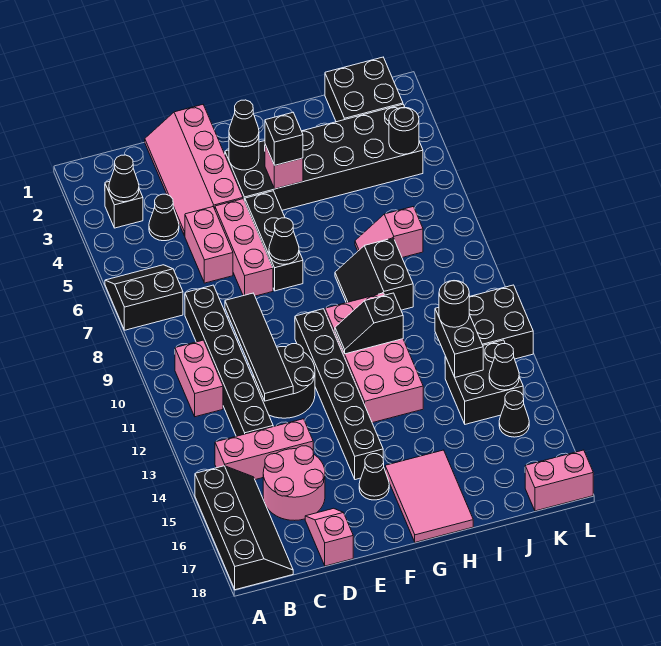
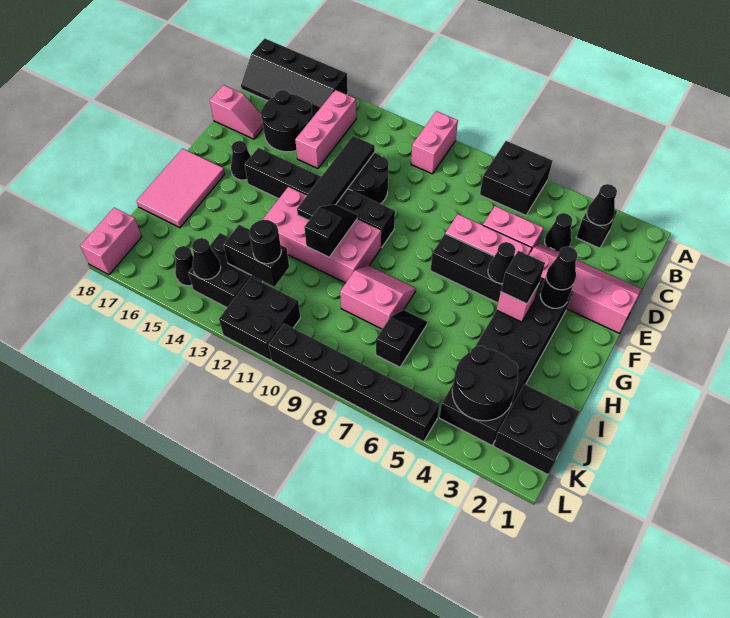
black 2x2 slope [105,265,183,330] -> black 2x2 brick [480,141,553,215]
pink 1x2 brick [175,340,223,417] -> pink 1x2 brick turned to [411,111,458,174]
black 1x6 brick [185,285,273,436] -> black 1x6 brick moved to [268,324,439,442]
pink 2x2 round brick [263,446,325,520] -> black 2x2 round brick [261,90,312,152]
black 1x4 tile [225,293,293,401] -> black 1x4 tile turned to [297,136,375,220]
black 1x1 cone [269,218,299,264] -> black 1x1 cone moved to [488,242,516,284]
pink 2x3 tile [385,450,473,542] -> pink 2x3 tile turned to [137,149,225,228]
black 2x2 slope [335,238,413,310] -> pink 2x2 slope [340,266,416,329]
pink 1x2 slope [355,207,423,258] -> black 1x2 slope [376,310,427,367]
black 1x1 round brick [389,107,419,154] -> black 2x2 round brick [452,346,518,421]

